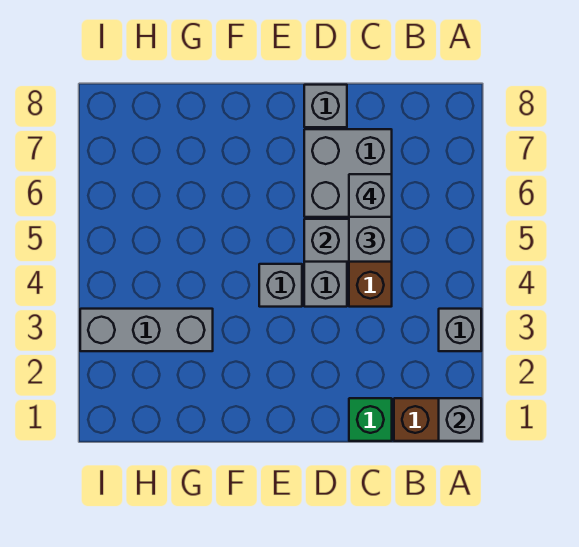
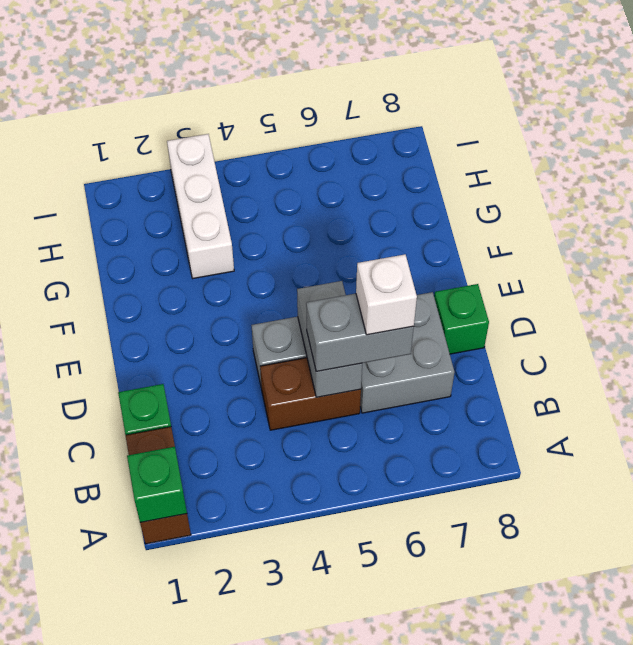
grey 1x1 brick [439,398,481,441] -> green 1x1 brick [127,447,187,522]
grey 1x1 brick [439,309,481,351] -> none
grey 1x1 brick [349,174,392,217] -> white 1x1 brick [356,254,417,335]
grey 1x1 brick [304,85,347,127] -> green 1x1 brick [434,284,489,354]
grey 1x1 brick [259,264,302,307] -> none
grey 1x3 brick [80,309,213,351] -> white 1x3 brick [167,134,234,278]

